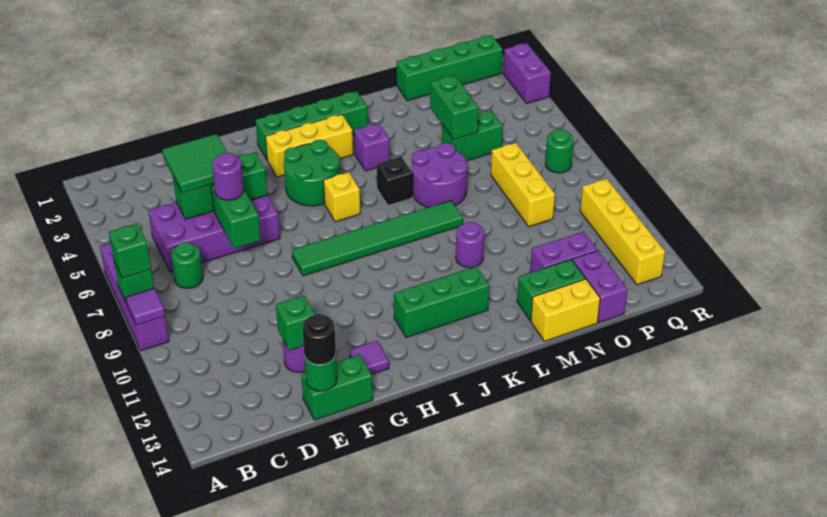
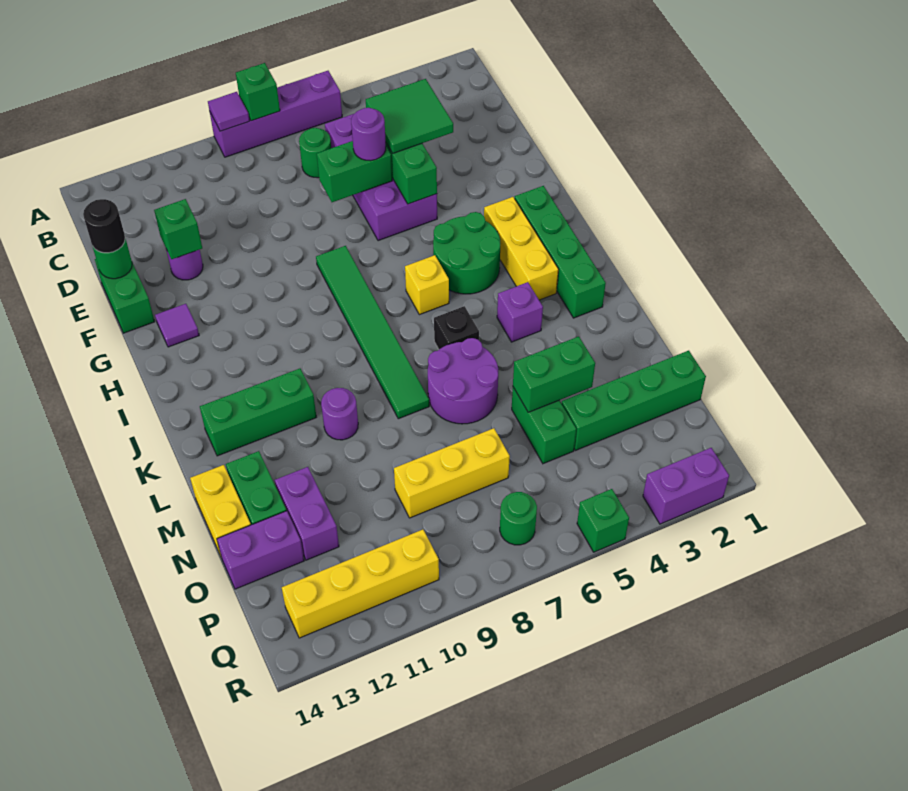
green 1x1 brick [109,223,151,278] -> green 1x1 brick moved to [577,489,629,552]
green 1x3 brick [394,266,489,338] -> green 1x3 brick turned to [200,369,316,456]
green 1x4 brick [397,35,503,101] -> green 1x4 brick turned to [562,351,706,450]

